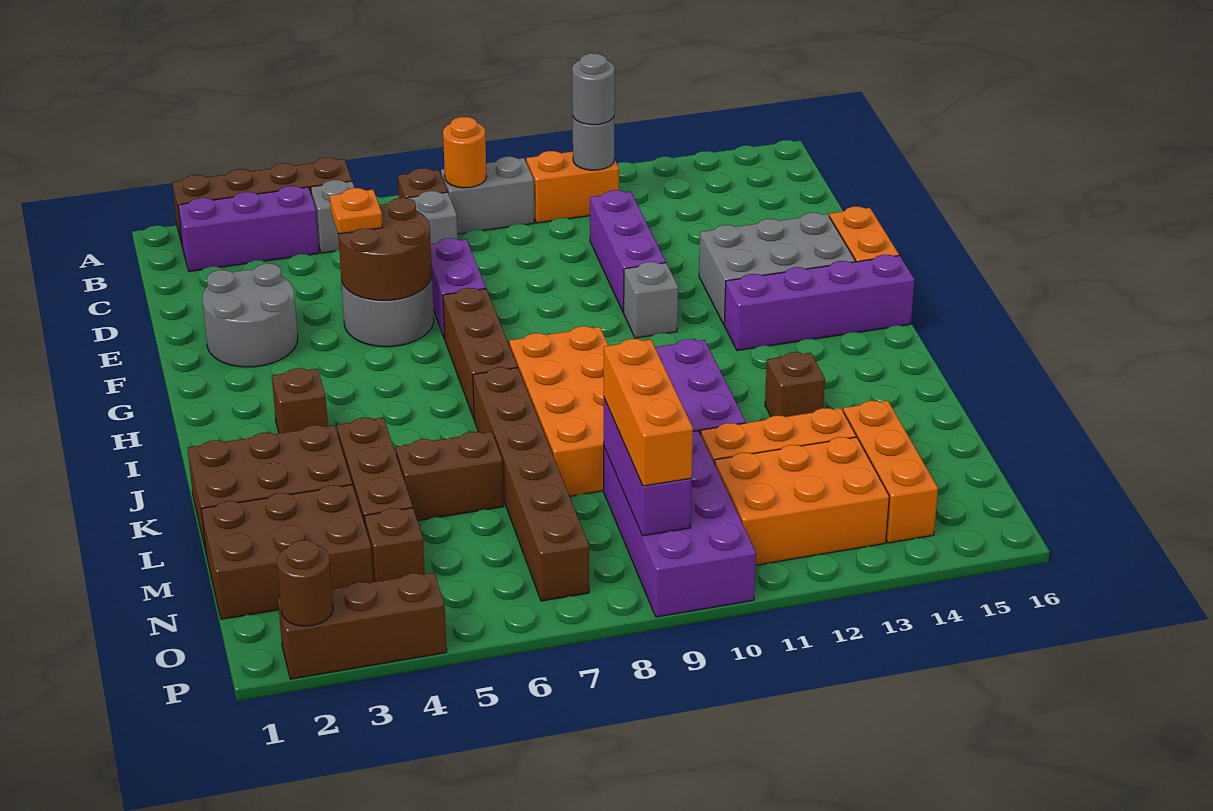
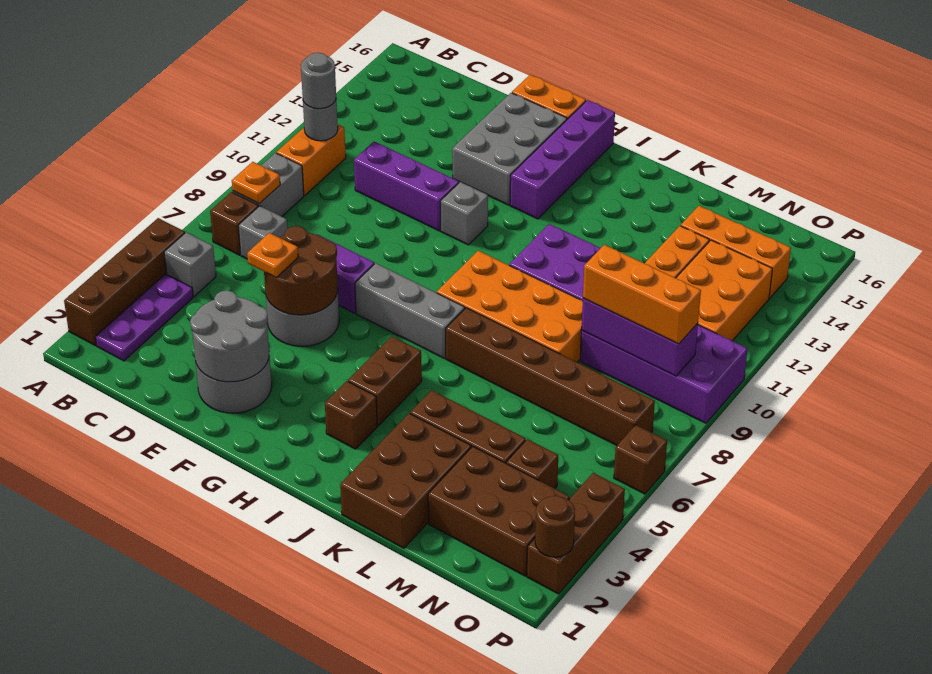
purple 1x3 brick [178,186,319,272] -> purple 1x3 plate [96,274,193,361]
orange 1x1 round brick [443,117,487,188] -> orange 1x1 plate [232,162,280,204]
none -> grey 2x2 round brick [190,290,269,382]
brown 1x3 brick [443,288,518,418] -> grey 1x3 brick [355,263,465,358]
brown 1x1 brick [765,352,825,417] -> brown 1x1 brick moved to [614,425,667,494]
brown 1x2 brick [396,432,504,521] -> brown 1x2 brick moved to [348,336,422,426]
brown 2x3 brick [201,485,373,619] -> brown 2x3 brick turned to [428,447,570,576]

